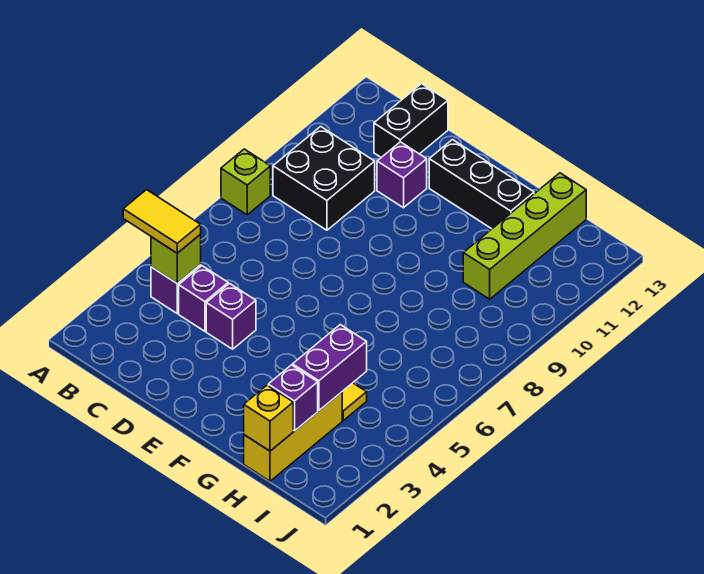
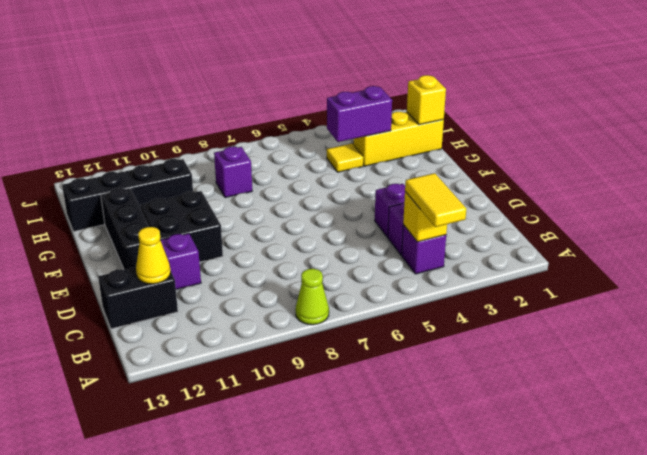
lime 1x1 brick [221,149,270,215] -> lime 1x1 cone [295,269,329,325]
lime 1x1 brick [151,235,201,283] -> yellow 1x1 brick [403,192,447,242]
black 2x2 brick [273,126,375,230] -> black 2x2 brick moved to [140,191,223,262]
none -> yellow 1x1 cone [136,227,171,284]
purple 1x1 brick [268,365,318,431] -> purple 1x1 brick moved to [214,146,252,198]
lime 1x4 brick [463,173,586,299] -> black 1x4 brick [62,159,193,232]

